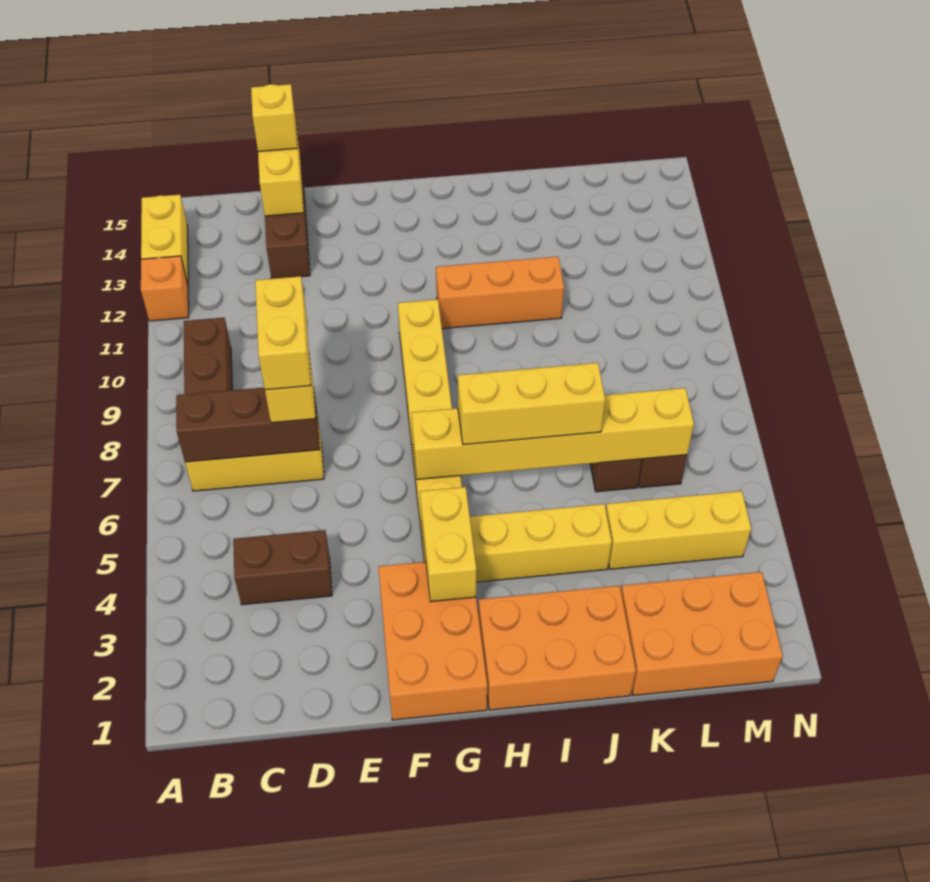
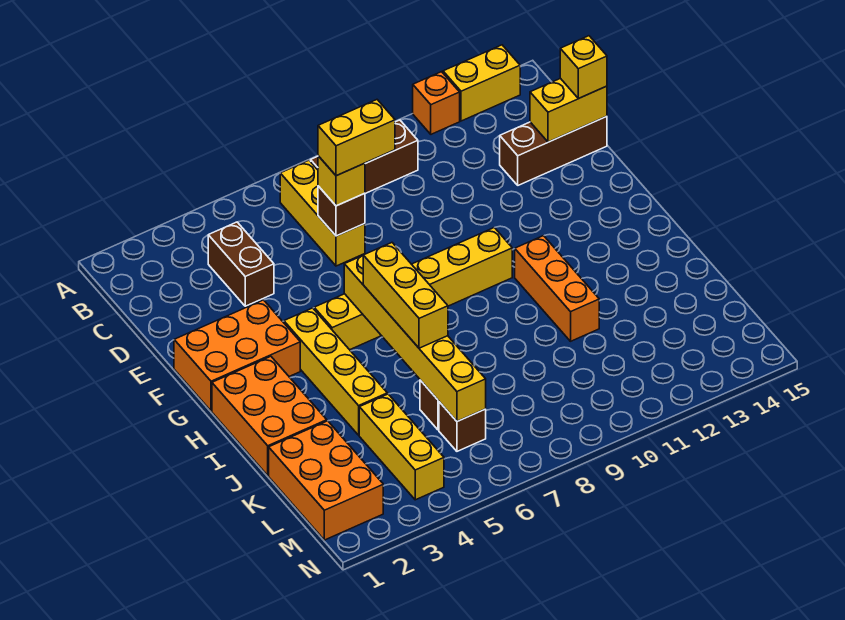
brown 1x3 brick [176,386,320,462] -> brown 1x1 brick [318,186,365,236]
yellow 1x2 brick [420,487,476,602] -> none

